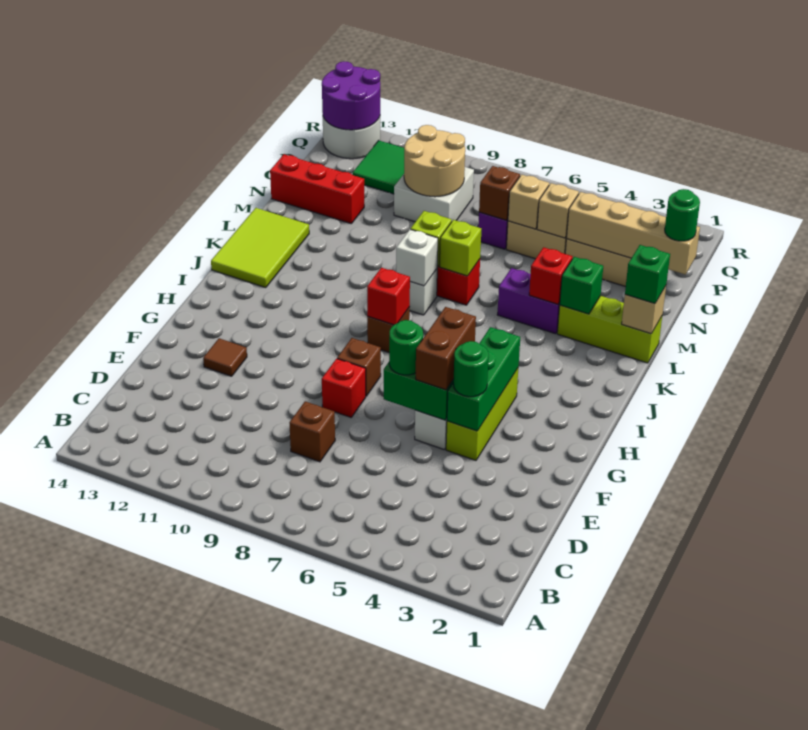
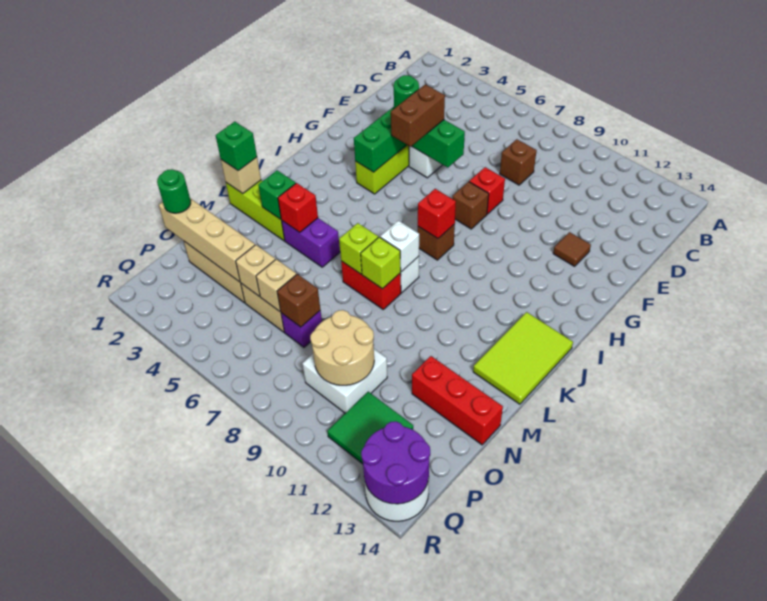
green 1x1 round brick [389,320,423,375] -> none

